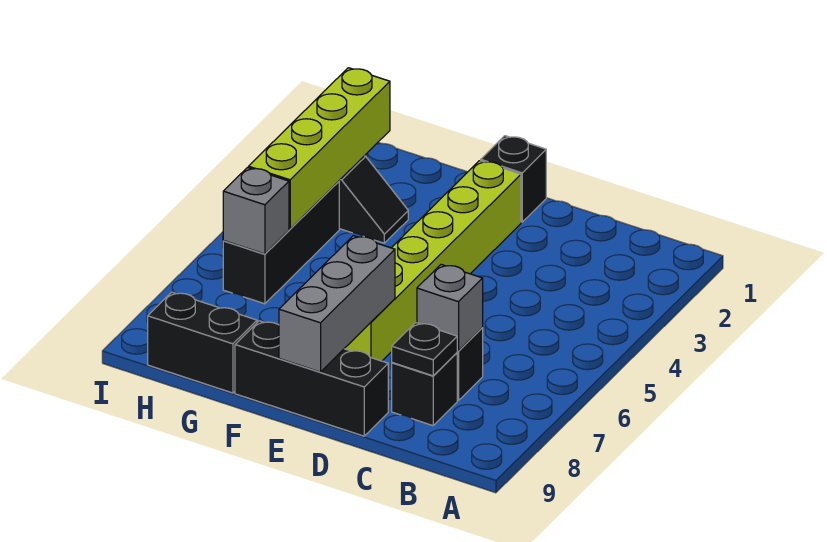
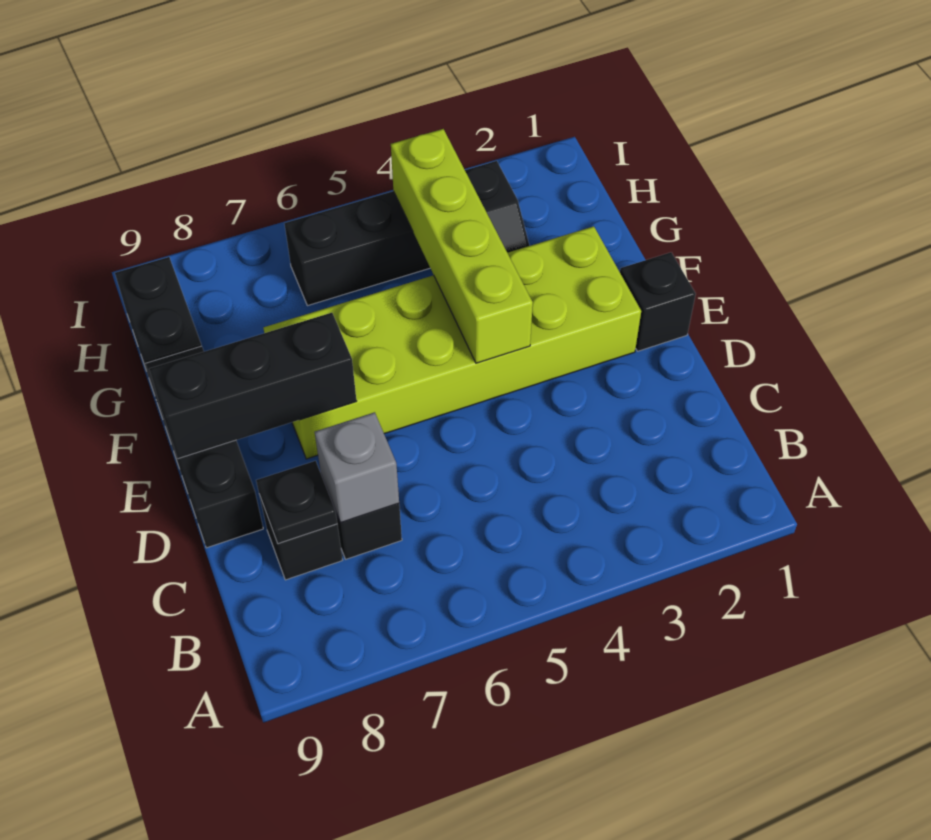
lime 1x6 brick [344,161,521,361] -> lime 2x6 brick [264,226,641,459]
grey 1x3 brick [279,236,395,372] -> black 1x3 brick [149,313,356,459]
lime 1x4 brick [249,68,390,229] -> lime 1x4 brick turned to [391,129,533,363]
grey 1x1 brick [223,168,289,254] -> none

